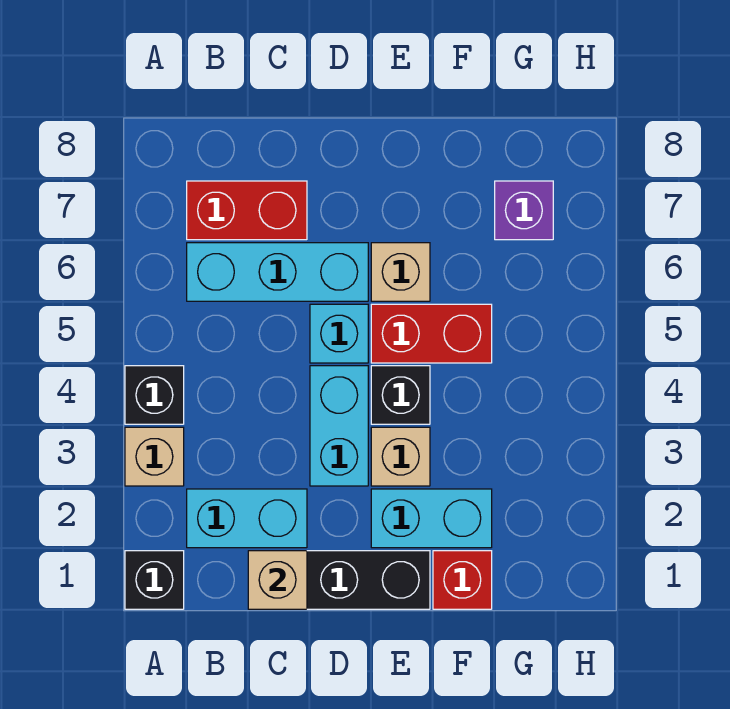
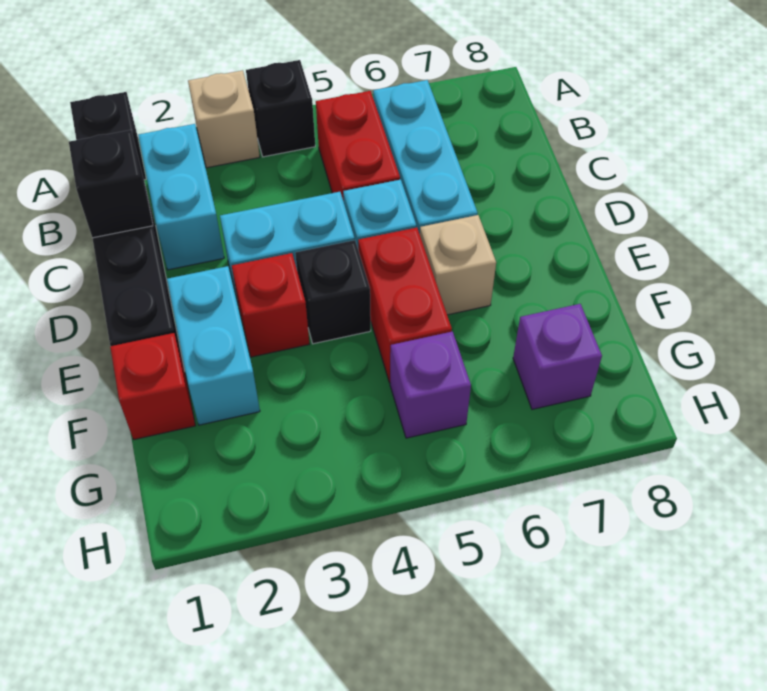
red 1x2 brick [187,181,307,240] -> red 1x2 brick moved to [316,91,400,201]
tan 1x1 brick [248,551,307,609] -> black 1x1 brick [69,130,153,238]
tan 1x1 brick [371,427,430,486] -> red 1x1 brick [232,253,309,357]
none -> purple 1x1 brick [390,332,471,438]

